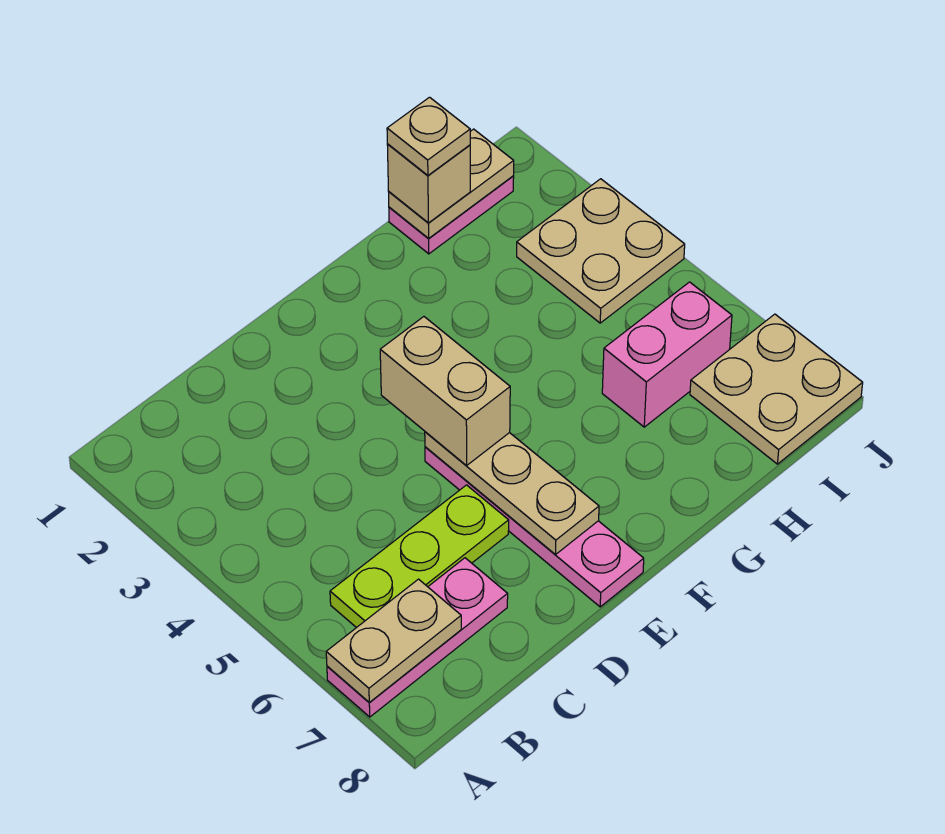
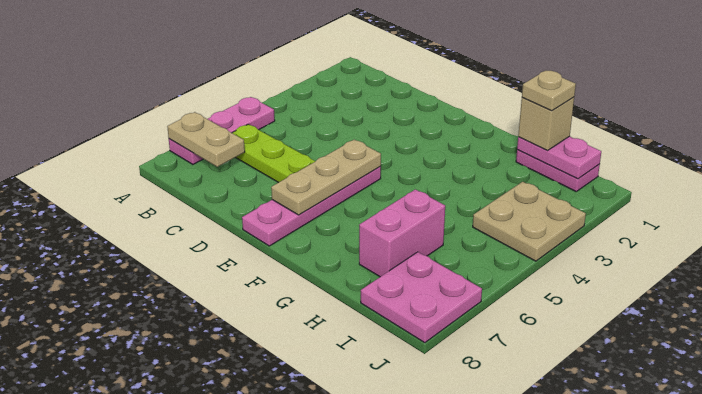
pink 1x3 plate [327,558,508,717] -> pink 1x3 plate turned to [169,97,275,164]
tan 1x2 brick [380,317,510,466] -> none
tan 1x2 plate [389,129,514,239] -> pink 1x2 plate [517,136,601,179]
pink 1x2 brick [602,282,732,427] -> pink 1x2 brick turned to [359,189,445,277]
tan 2x2 plate [690,314,863,464] -> pink 2x2 plate [361,252,482,343]

